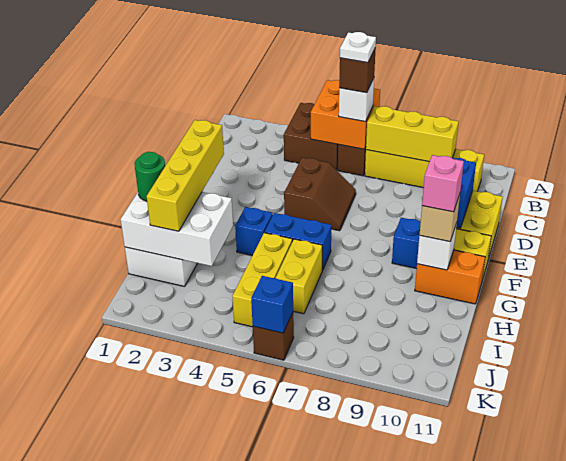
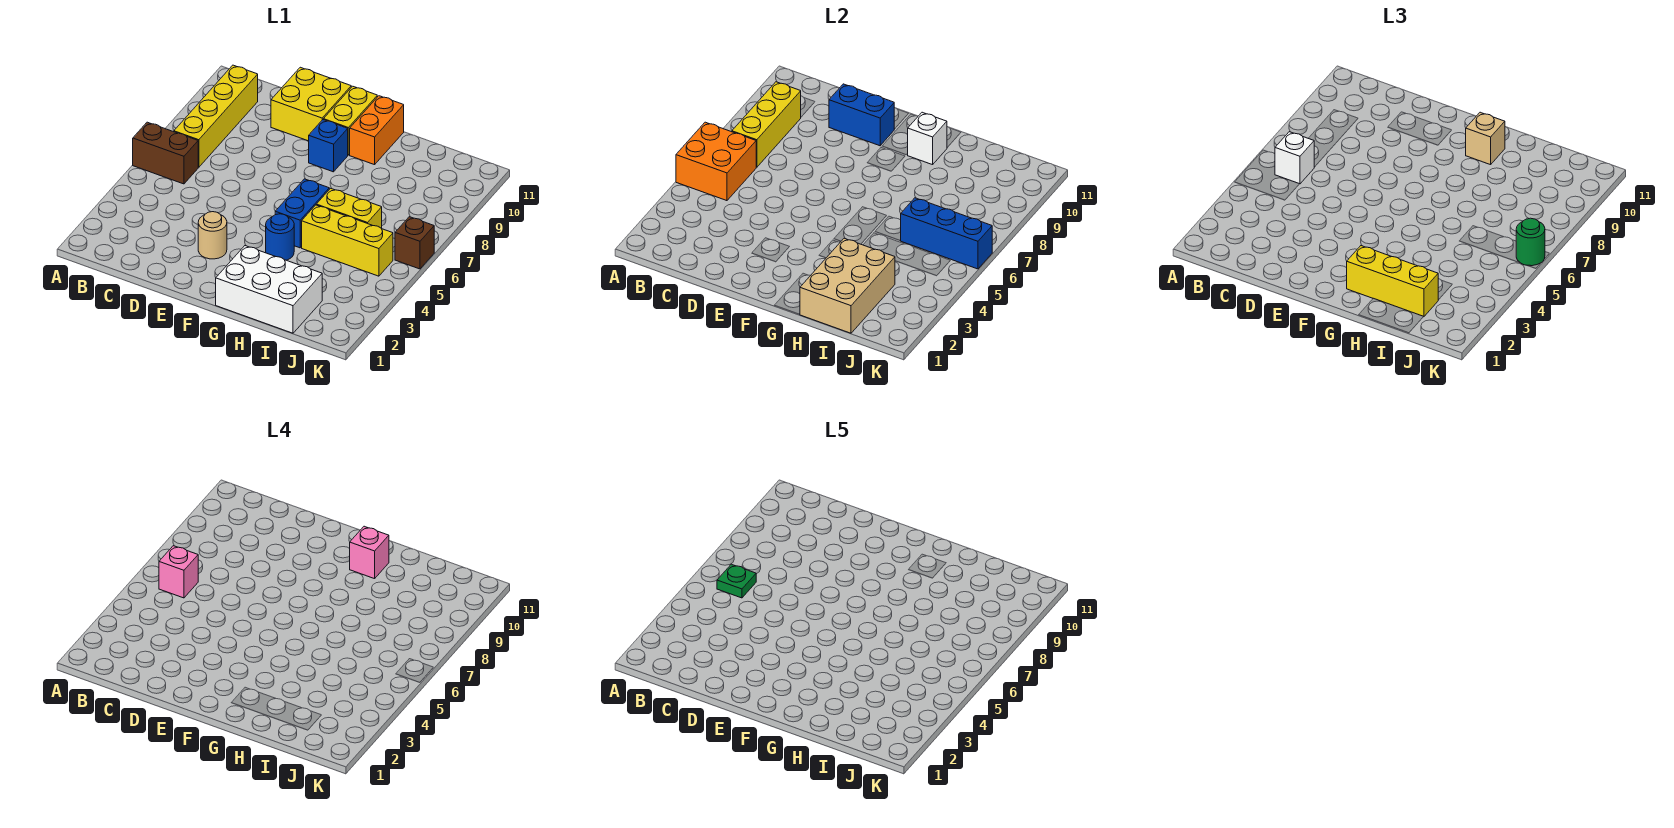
brown 2x2 brick [284,103,338,170] -> none
brown 1x1 brick [339,48,376,93] -> pink 1x1 brick [159,546,198,598]
white 1x1 plate [340,32,376,63] -> green 1x1 plate [717,564,756,598]
brown 2x2 slope [284,158,356,231] -> none
none -> tan 1x1 round brick [198,212,227,259]
yellow 1x4 brick [147,120,224,231] -> yellow 1x3 brick [1347,246,1438,317]
blue 1x1 brick [235,207,273,255] -> blue 1x1 round brick [266,214,294,260]
white 2x3 brick [121,192,233,266] -> tan 2x3 brick [800,238,895,333]
green 1x1 round brick [134,152,165,201] -> green 1x1 round brick moved to [1516,218,1545,266]
blue 1x1 brick [251,276,293,333] -> blue 1x3 brick [901,198,992,269]

